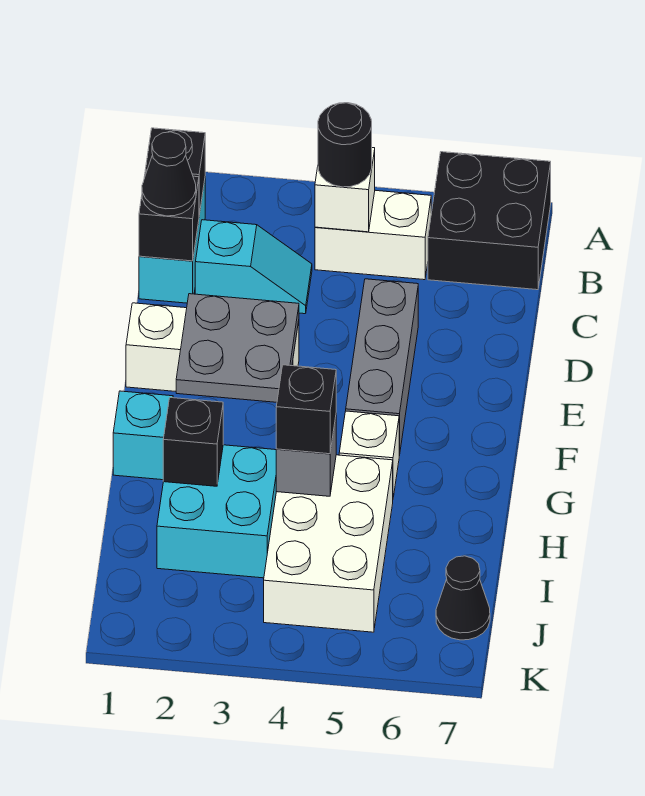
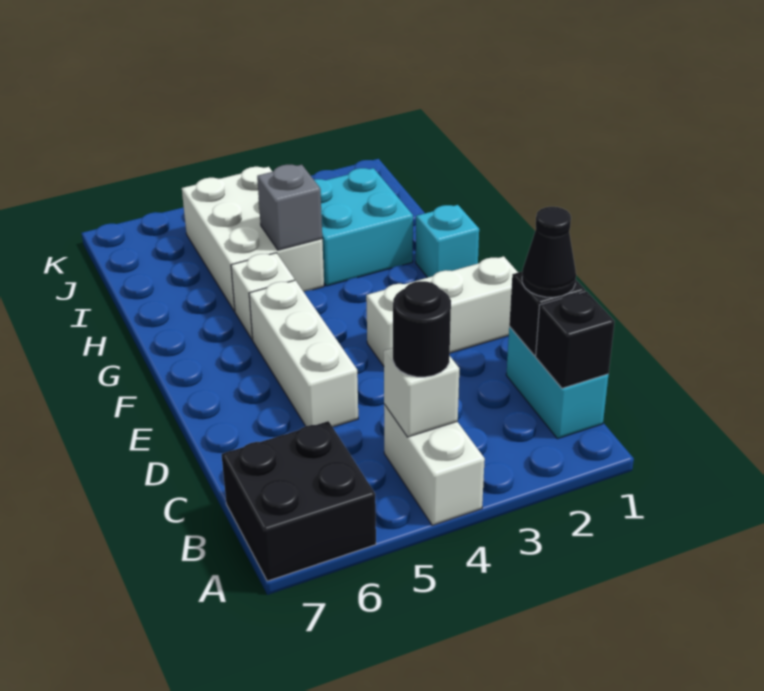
white 1x2 brick [315,190,431,280] -> white 1x2 brick turned to [384,404,485,525]
cyan 1x2 slope [195,220,312,314] -> none
grey 1x3 brick [346,279,418,456] -> white 1x3 brick [249,280,358,427]
grey 2x2 plate [176,294,299,402] -> none
black 1x1 brick [163,398,223,486] -> none
black 1x1 brick [276,365,336,454] -> none
black 1x1 cone [436,556,490,640] -> none

